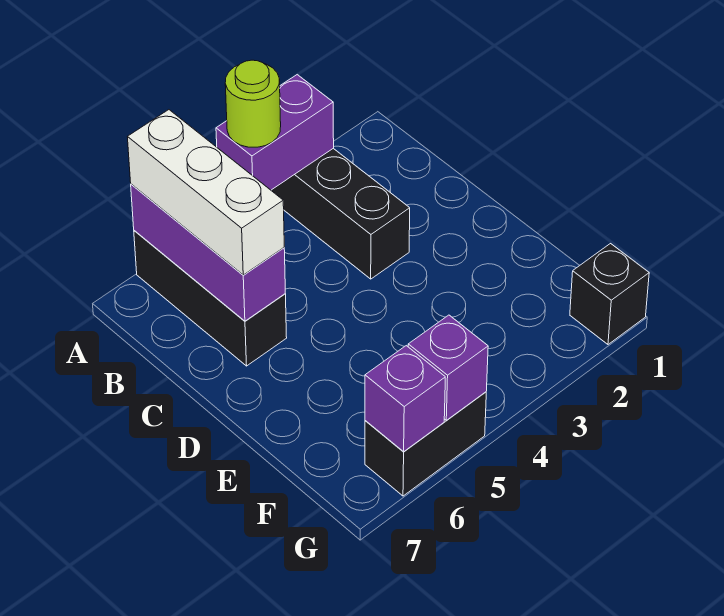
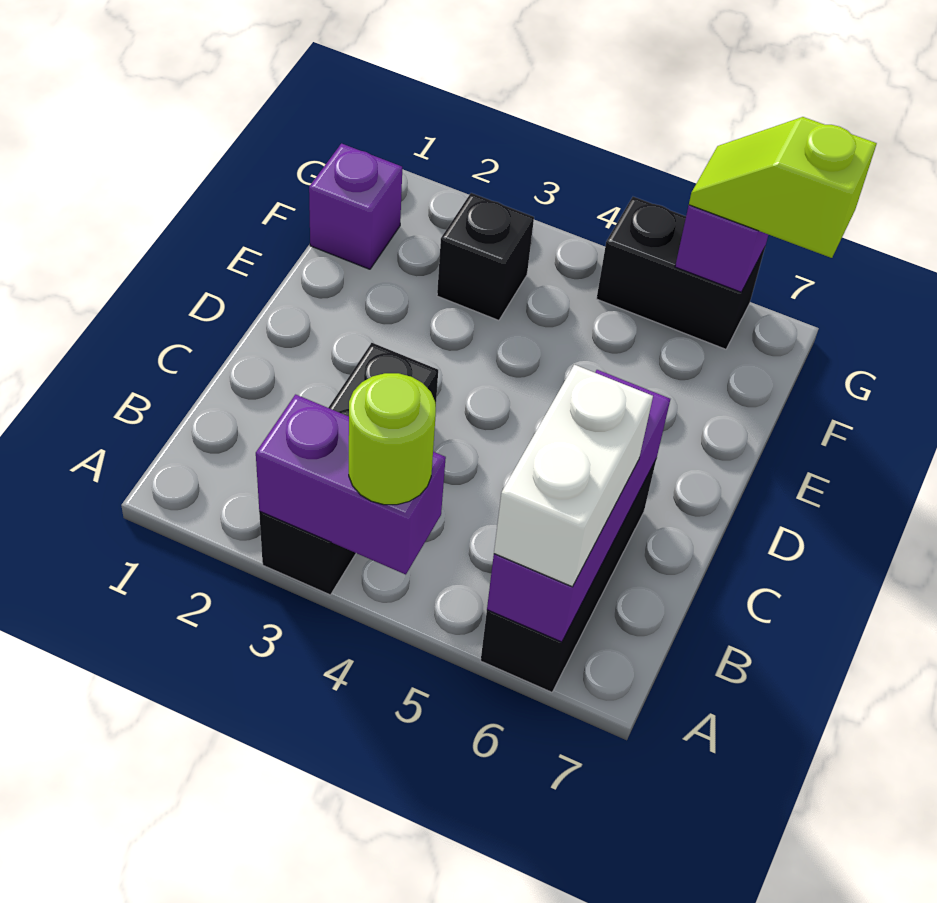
white 1x3 brick [128,110,284,275] -> white 1x2 brick [494,365,653,587]
black 1x1 brick [570,244,649,344] -> black 1x1 brick moved to [437,193,534,320]
purple 1x1 brick [408,315,488,420] -> purple 1x1 brick moved to [309,144,402,269]
none -> lime 1x2 slope [689,117,877,258]

